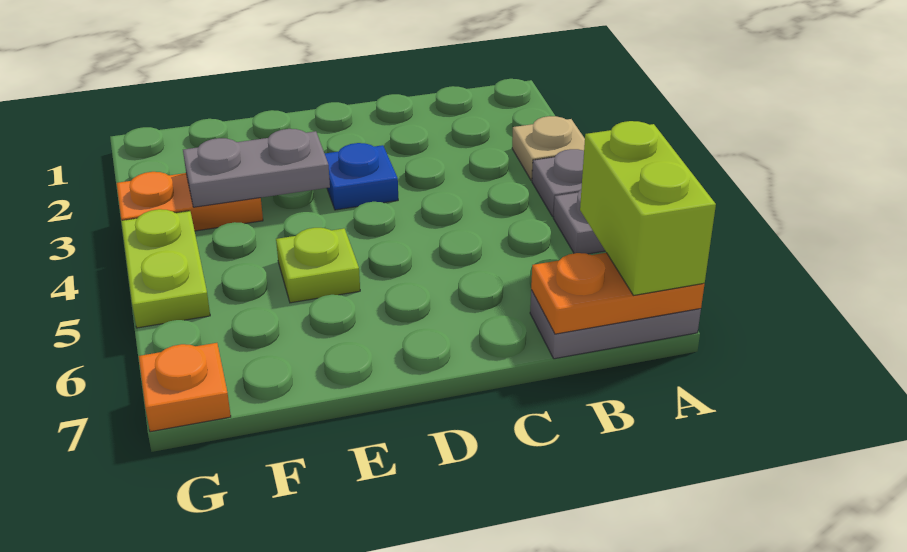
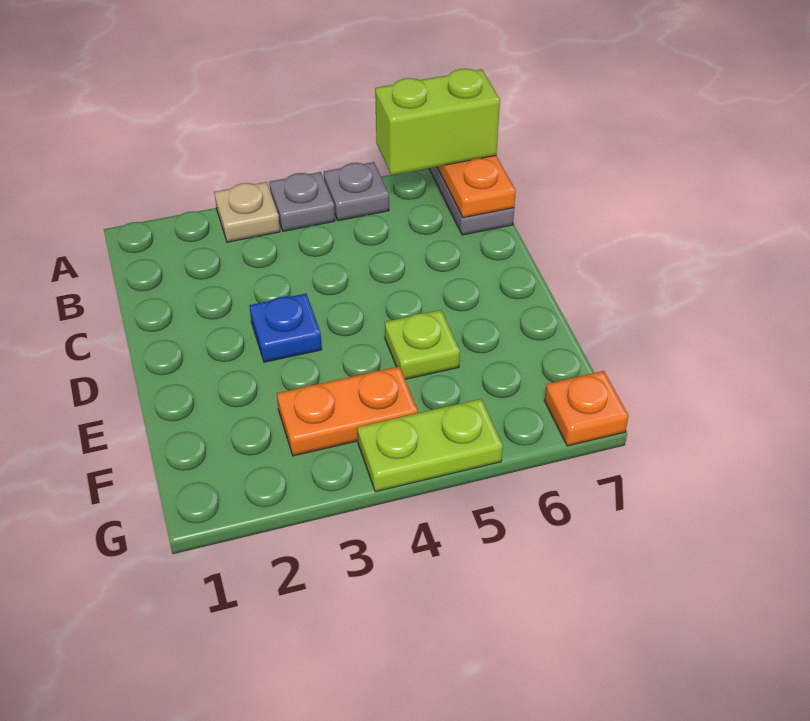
grey 1x2 plate [183,129,330,207] -> none
orange 1x2 plate [117,172,263,231] -> orange 1x2 plate turned to [277,366,418,456]

